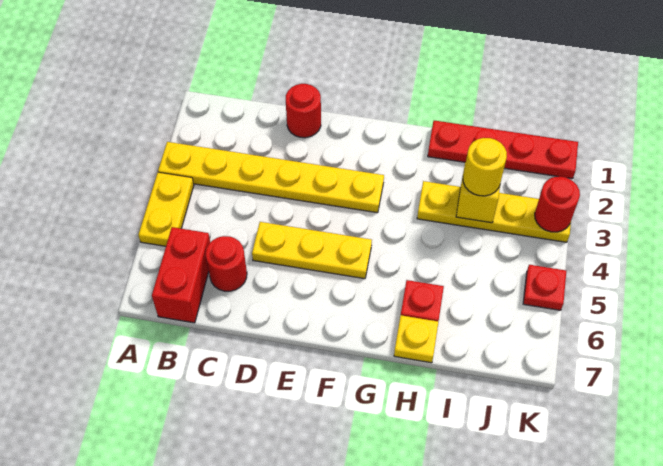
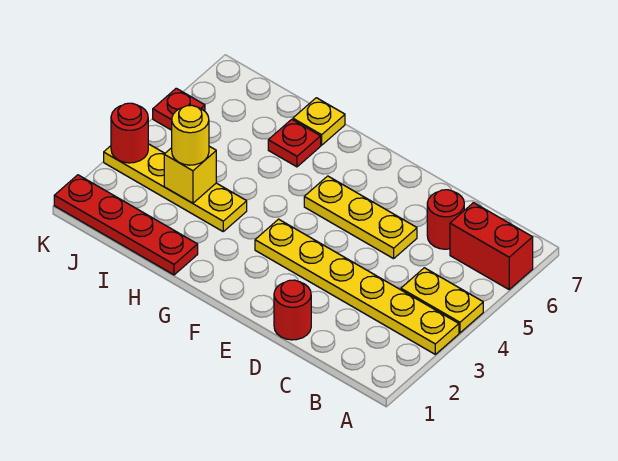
yellow 1x2 plate [138,172,194,246] -> yellow 1x2 plate turned to [401,268,483,333]
red 1x2 brick [152,227,210,323] -> red 1x2 brick turned to [450,203,533,289]

